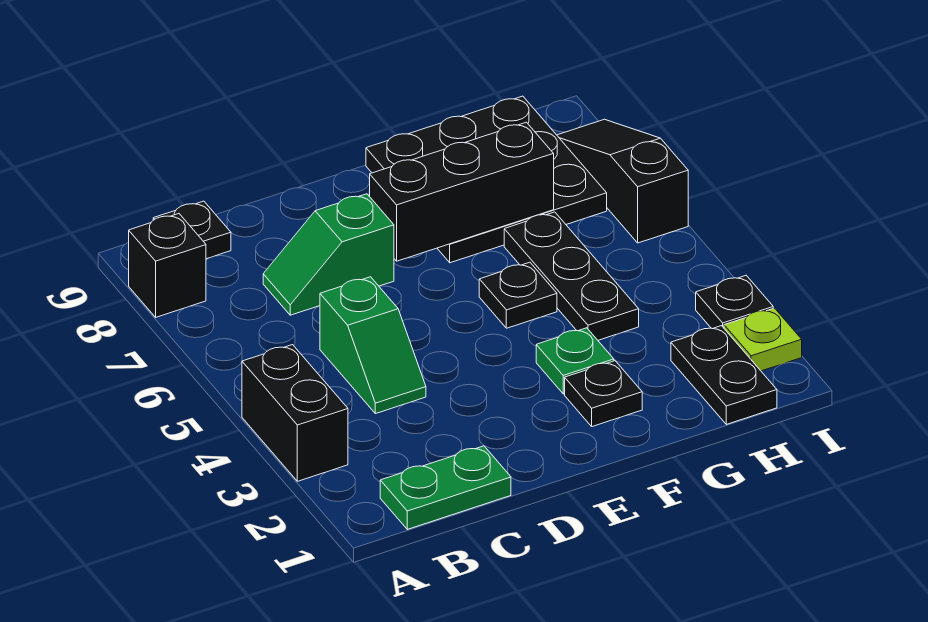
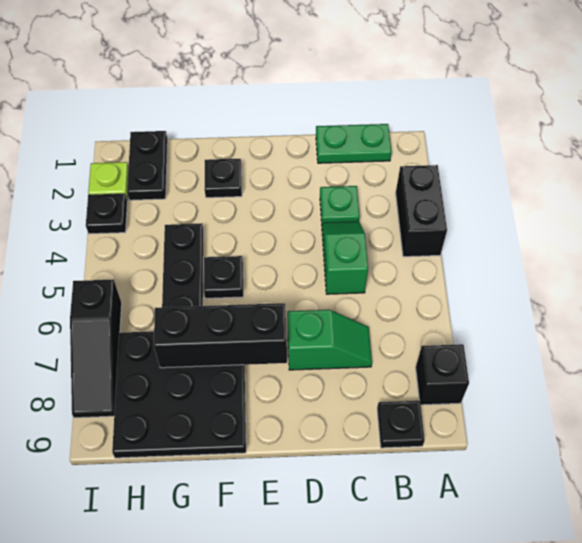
green 1x1 plate [536,328,614,394] -> green 1x1 plate moved to [320,186,360,223]

